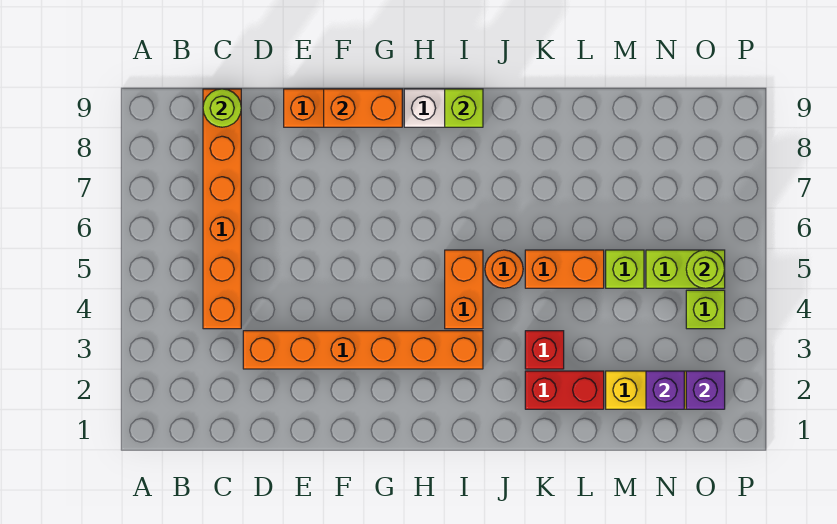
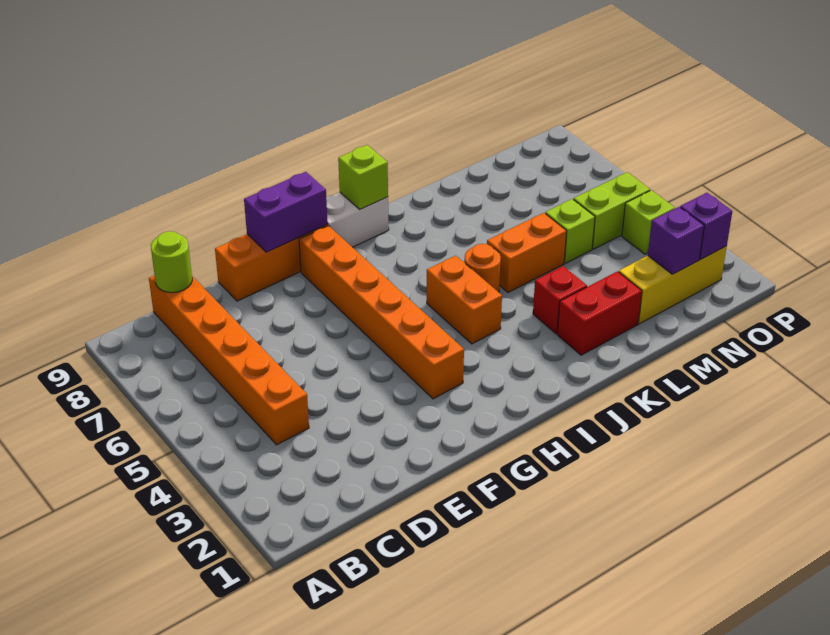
orange 1x6 brick [243,331,483,369] -> orange 1x6 brick turned to [299,226,464,399]
orange 1x2 brick [324,89,402,127] -> purple 1x2 brick [244,172,328,252]
lime 1x1 round brick [686,250,725,288] -> none

